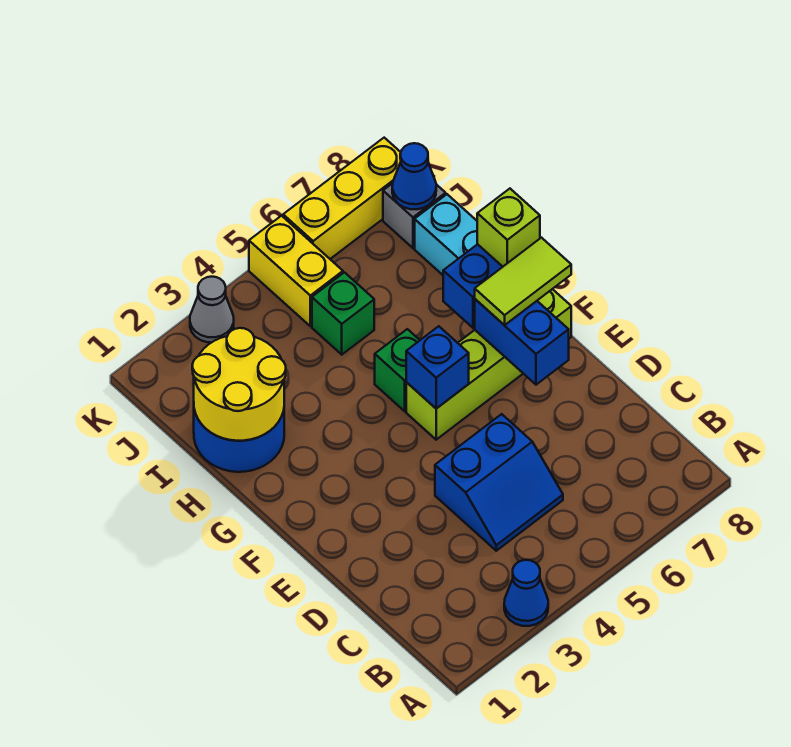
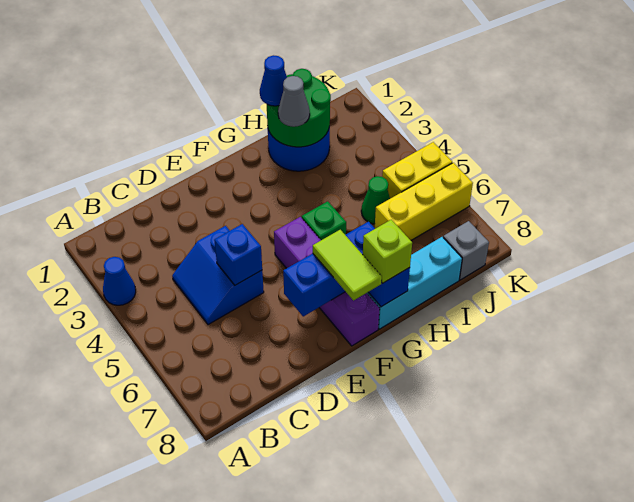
lime 1x4 brick [406,289,571,440] -> purple 1x4 brick [274,217,380,346]
blue 1x1 brick [406,326,469,408] -> blue 1x1 brick moved to [214,224,262,285]
yellow 2x2 round brick [192,328,286,441] -> green 2x2 round brick [267,69,331,147]
green 1x1 brick [312,272,374,355] -> green 1x1 cone [361,176,390,224]
blue 1x1 cone [392,143,436,209] -> blue 1x1 cone moved to [260,55,287,106]
grey 1x1 cone [190,277,234,343] -> grey 1x1 cone moved to [278,76,310,127]
yellow 1x3 brick [283,138,401,259] -> yellow 1x3 brick turned to [375,163,473,240]

